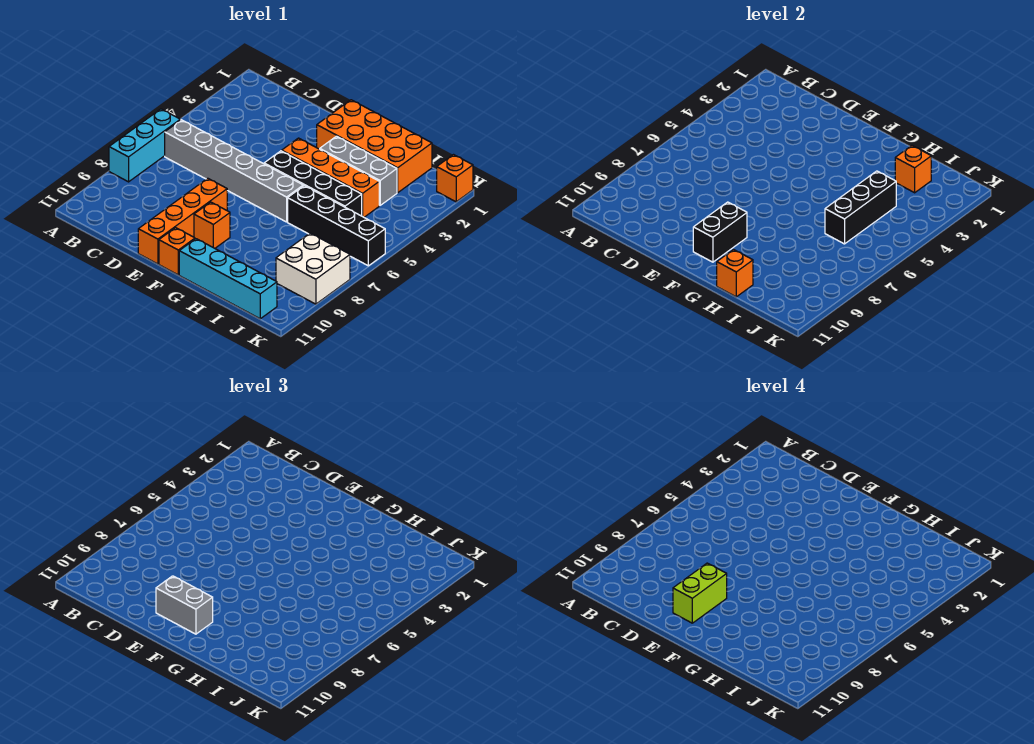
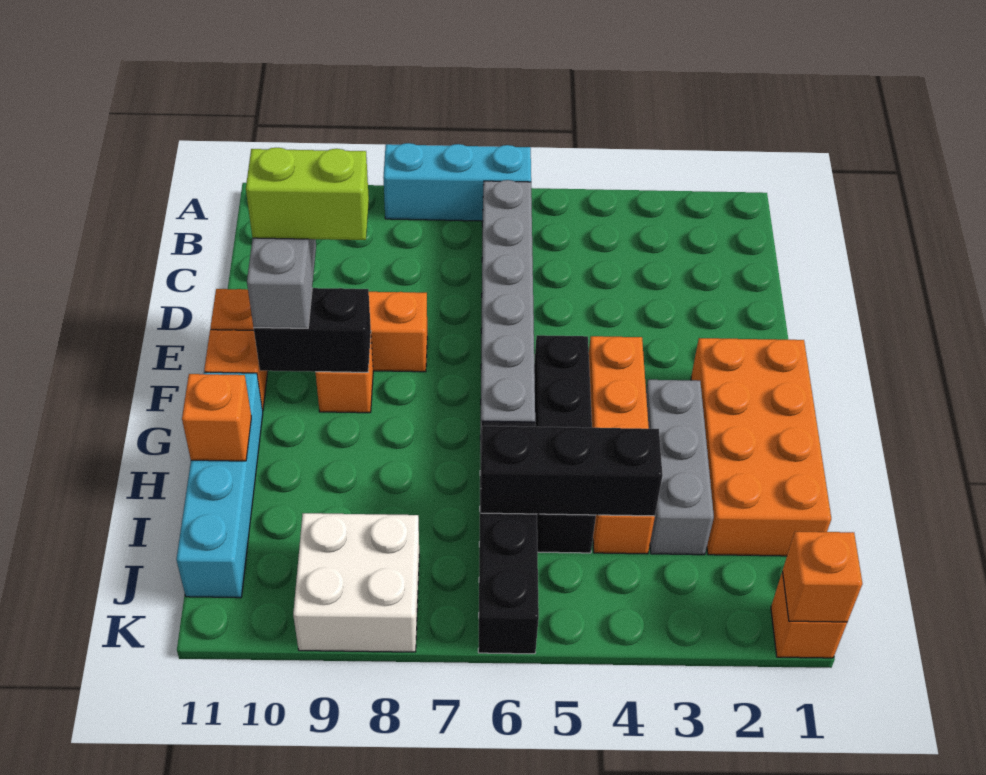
orange 1x1 brick [895,146,931,193] -> orange 1x1 brick moved to [782,531,862,622]

